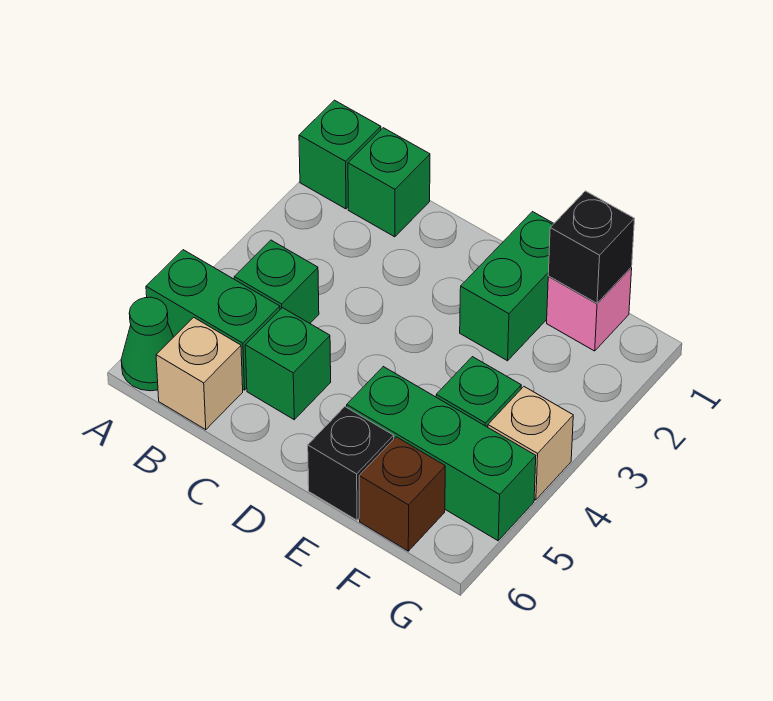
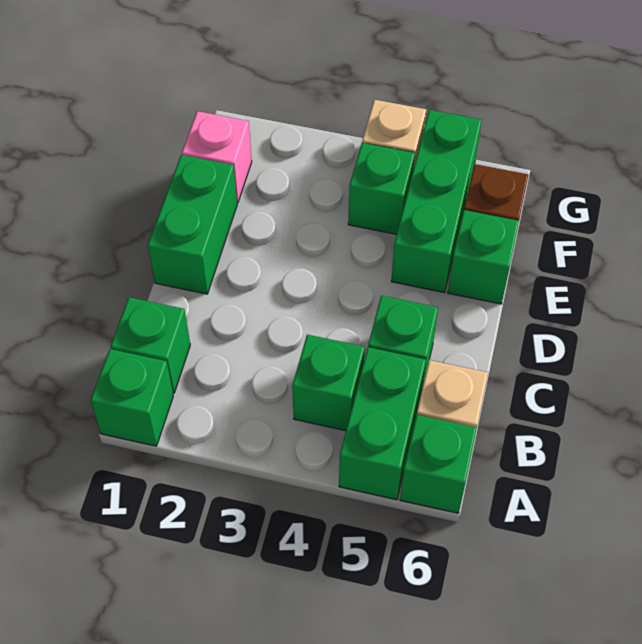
green 1x1 cone [121,297,173,391] -> green 1x1 brick [400,415,477,513]
green 1x2 brick [460,212,554,361] -> green 1x2 brick turned to [148,155,237,294]
black 1x1 brick [308,407,394,520] -> green 1x1 brick [448,210,519,304]
black 1x1 brick [548,191,634,303] -> none

